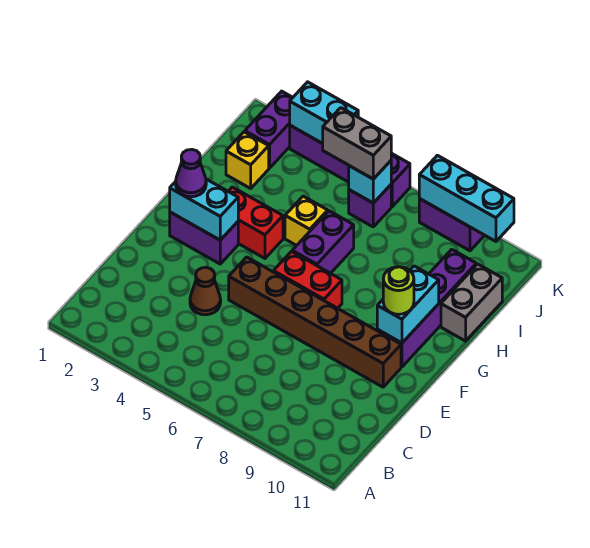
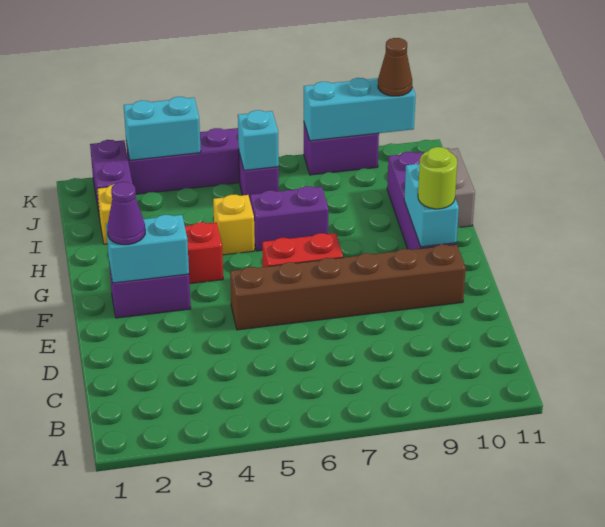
brown 1x1 cone [190,267,221,315] -> brown 1x1 cone moved to [378,38,412,96]
purple 1x2 brick [292,211,354,273] -> purple 1x2 brick turned to [250,186,329,251]
grey 1x2 brick [322,108,391,179] -> none

